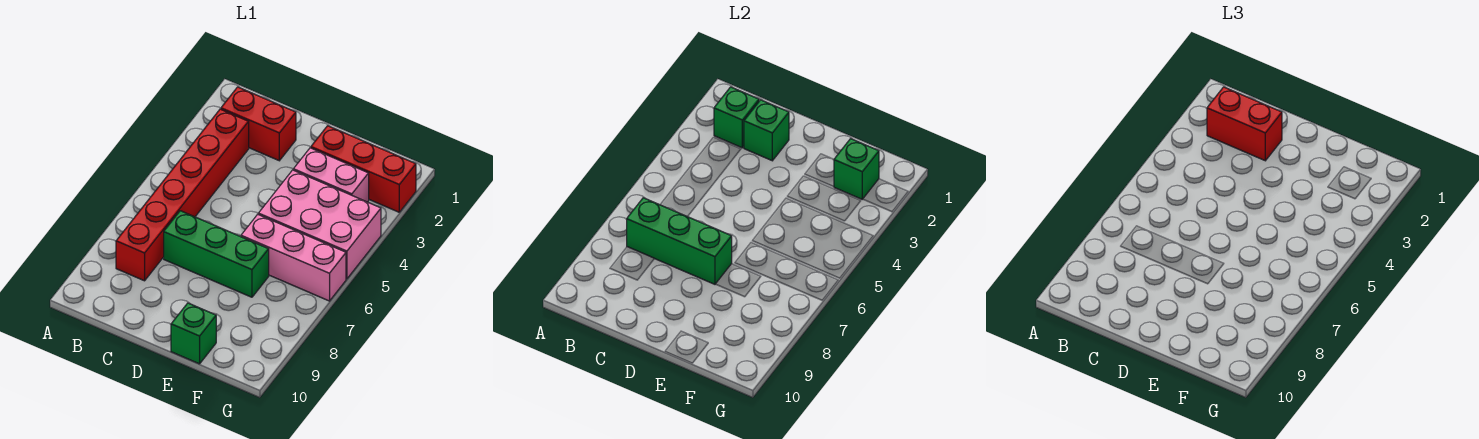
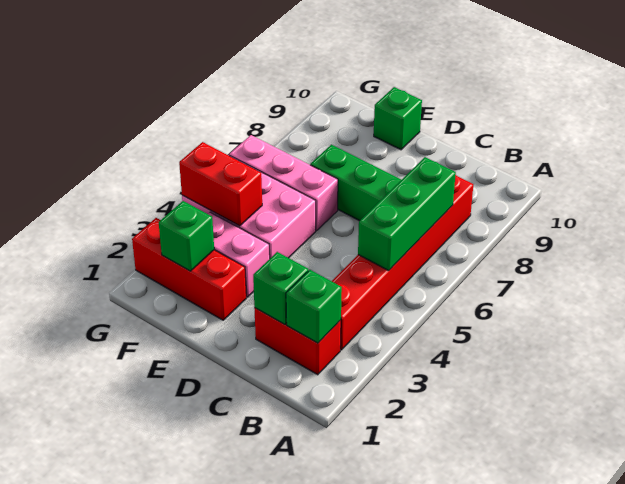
red 1x2 brick [1207,87,1282,161] -> red 1x2 brick moved to [179,142,262,226]
green 1x3 brick [627,198,732,284] -> green 1x3 brick turned to [358,157,456,271]

